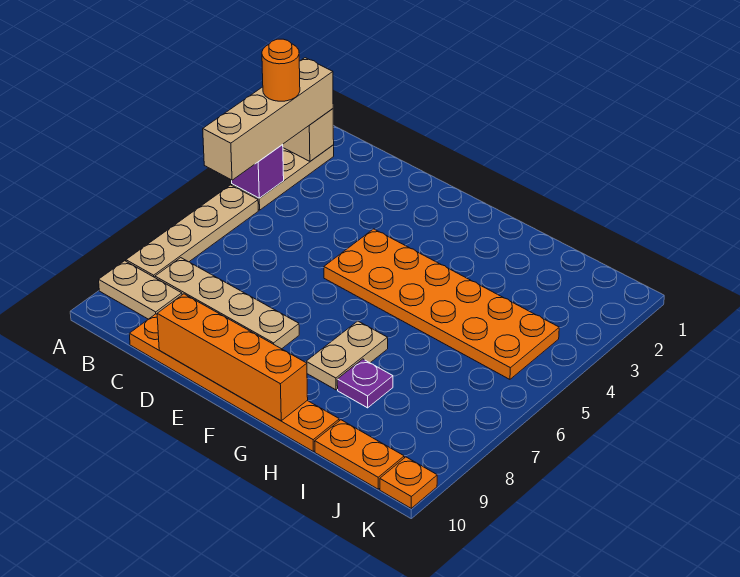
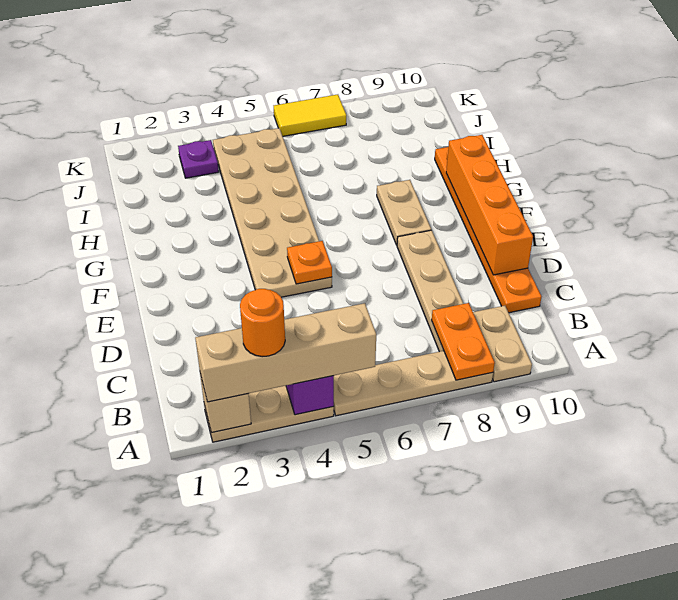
orange 2x6 plate [324,229,559,379] -> tan 2x6 plate [213,128,332,297]
tan 1x2 plate [306,321,388,390] -> tan 1x2 plate turned to [377,180,431,245]
purple 1x1 plate [337,359,393,408] -> purple 1x1 plate moved to [178,140,219,178]
orange 1x2 plate [315,420,404,489] -> orange 1x2 plate moved to [432,303,495,380]
none -> yellow 1x2 tile [274,94,346,136]
orange 1x1 plate [380,457,437,508] -> orange 1x1 plate moved to [287,241,332,284]

